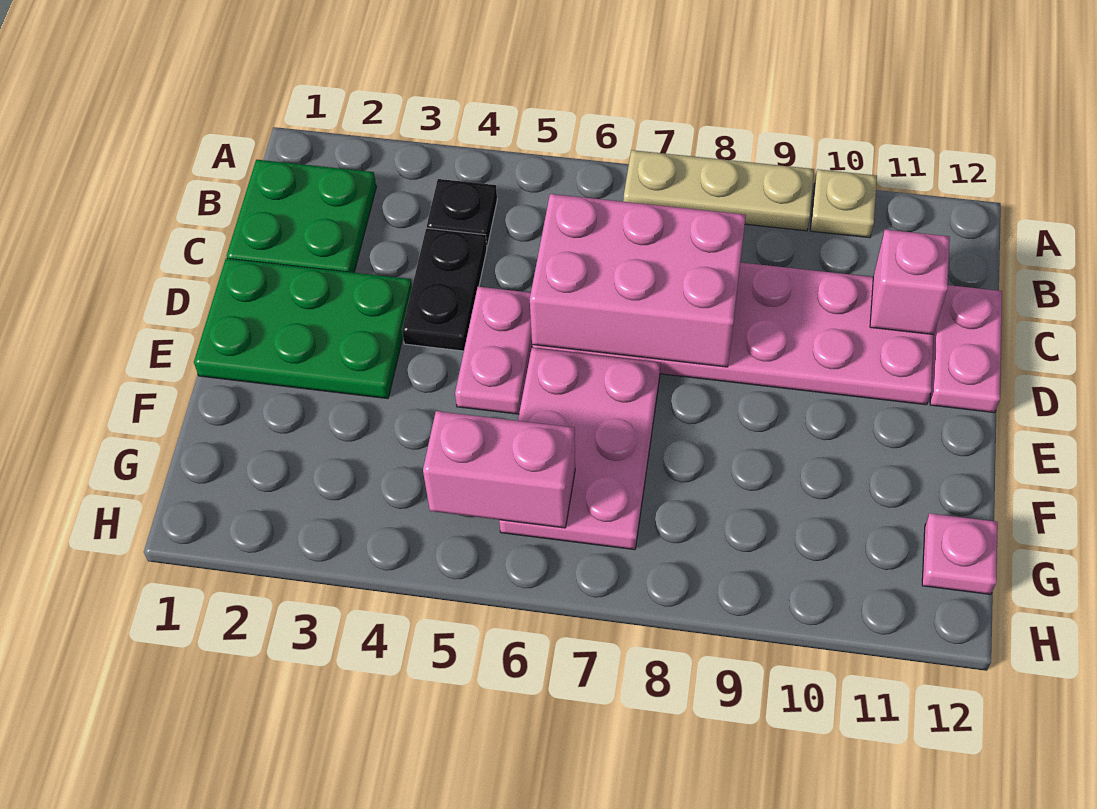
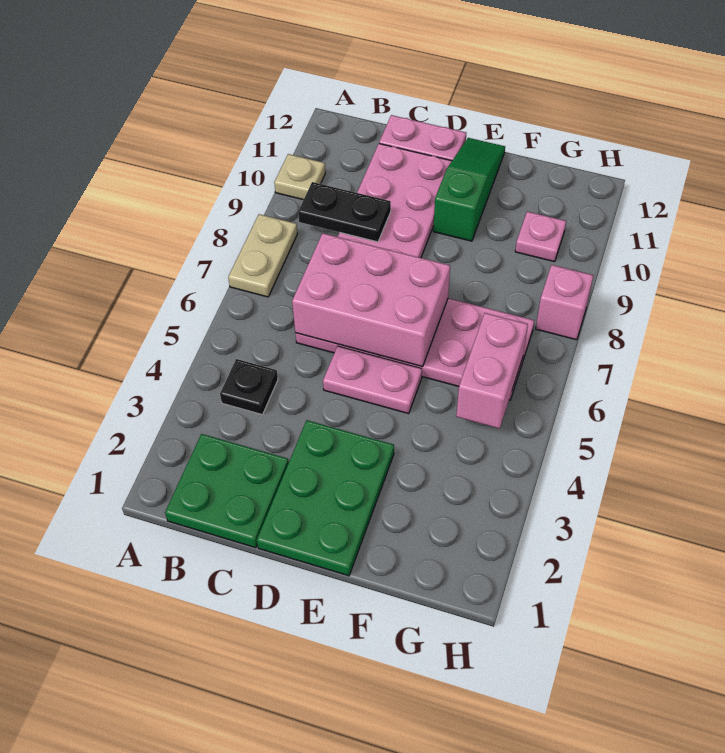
tan 1x3 plate [623,150,814,231] -> tan 1x2 plate [228,214,297,297]
black 1x2 plate [402,228,487,351] -> black 1x2 plate moved to [298,182,391,242]
pink 2x3 brick [530,194,746,367] -> pink 2x3 brick turned to [292,233,450,367]
pink 1x1 brick [870,230,950,335] -> pink 1x1 brick moved to [536,265,593,340]
none -> green 1x3 slope [433,138,505,241]
pink 1x1 plate [922,513,998,594] -> pink 1x1 plate moved to [515,212,566,262]

